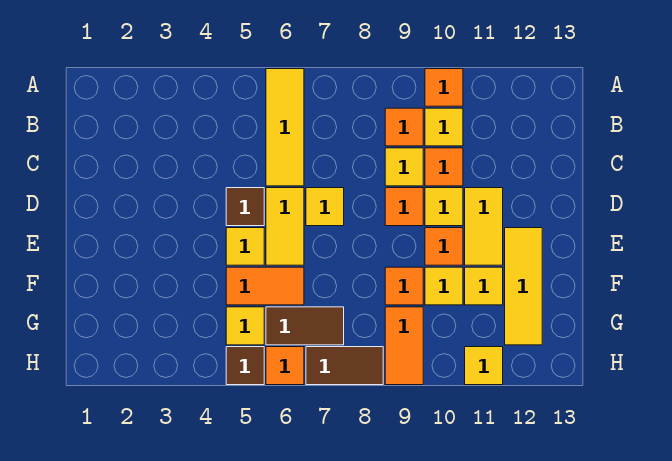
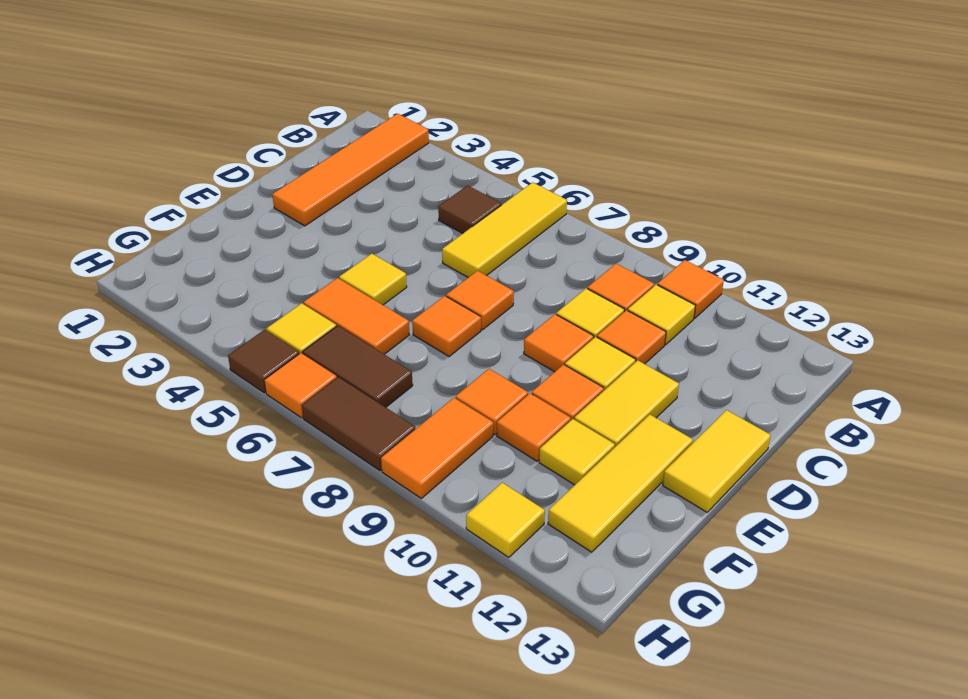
none -> orange 1x4 tile [272,114,429,226]
brown 1x1 tile [226,188,264,226] -> brown 1x1 tile moved to [438,186,501,234]
yellow 1x2 tile [266,188,304,265] -> yellow 1x2 tile moved to [663,410,771,512]
yellow 1x1 tile [306,188,344,226] -> orange 1x1 tile [446,271,514,330]
none -> orange 1x1 tile [412,296,481,356]
yellow 1x1 tile [425,267,463,305] -> orange 1x1 tile [497,393,571,461]

